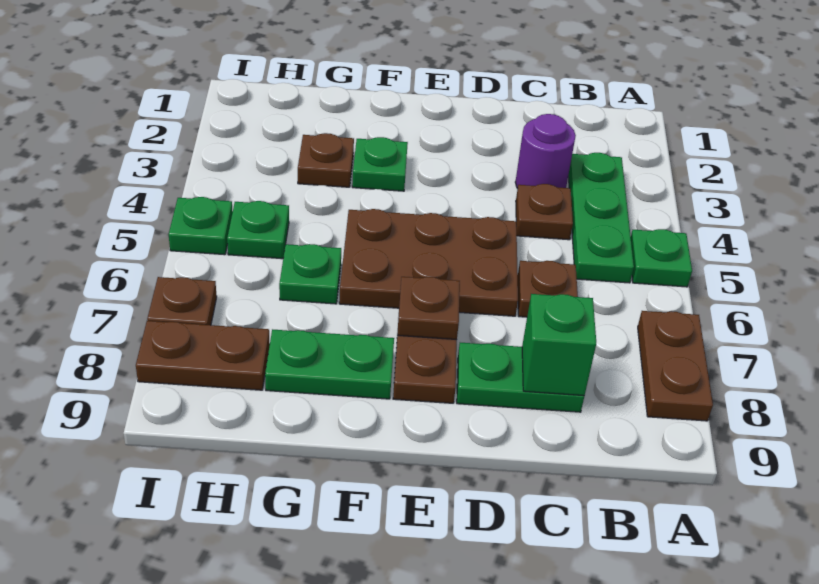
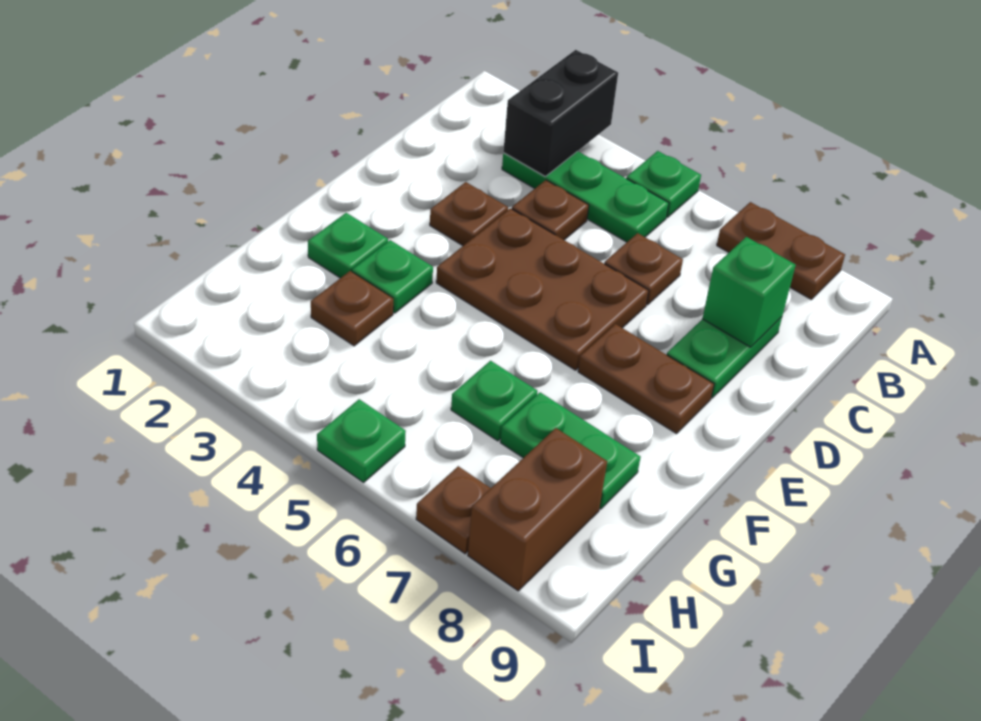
none -> black 1x2 brick [503,50,618,176]
purple 1x1 round brick [515,114,576,188] -> none
brown 2x3 plate [339,209,518,316] -> brown 2x3 plate turned to [436,208,649,370]
brown 1x1 plate [397,277,460,340] -> brown 1x1 plate moved to [430,182,508,246]
green 1x2 plate [265,329,394,399] -> green 1x2 plate turned to [500,392,641,509]
green 1x1 plate [227,201,289,259] -> green 1x1 plate moved to [308,213,388,278]
brown 1x2 plate [136,321,270,390] -> brown 1x2 brick [468,428,607,591]

